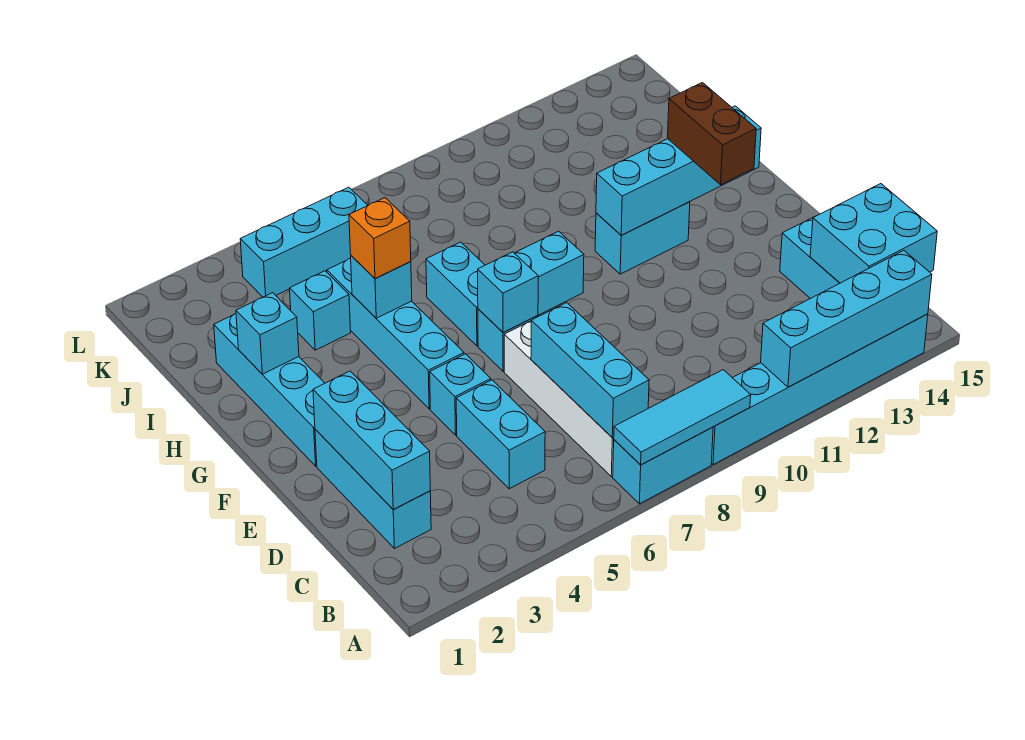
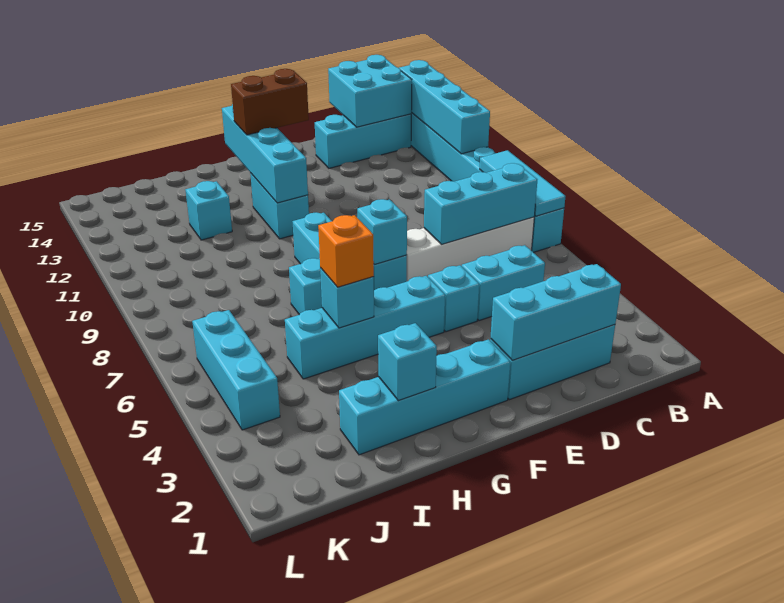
cyan 1x1 brick [290,271,351,350] -> cyan 1x1 brick moved to [186,181,232,240]

